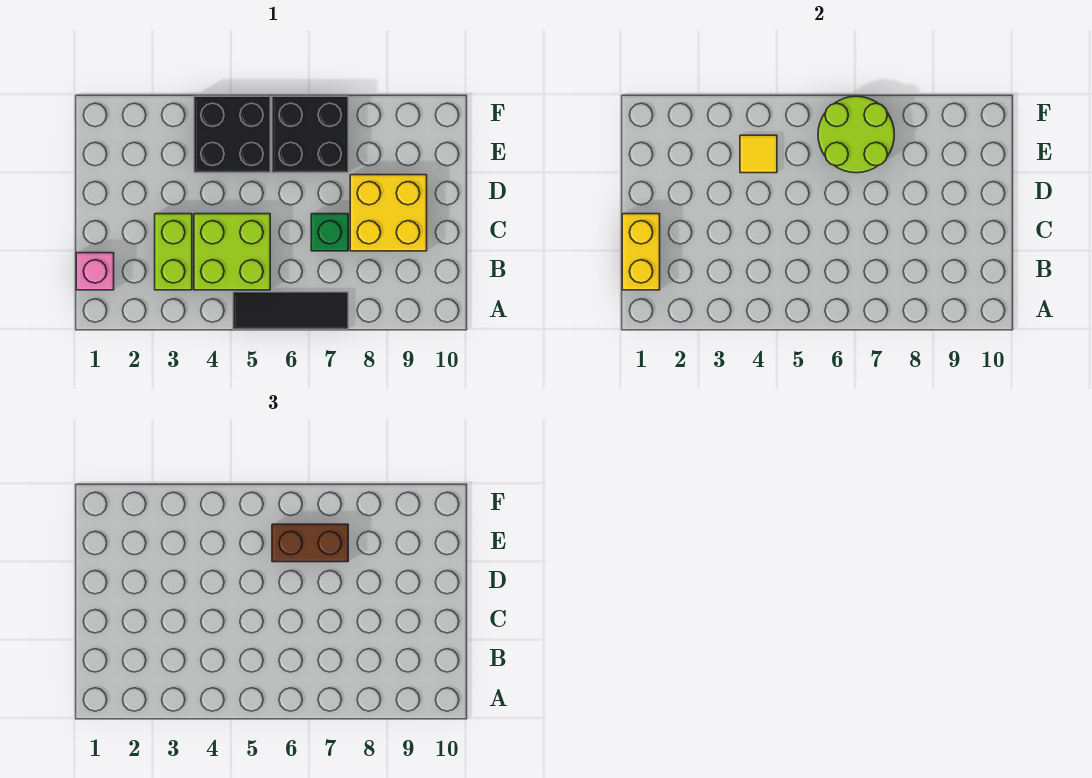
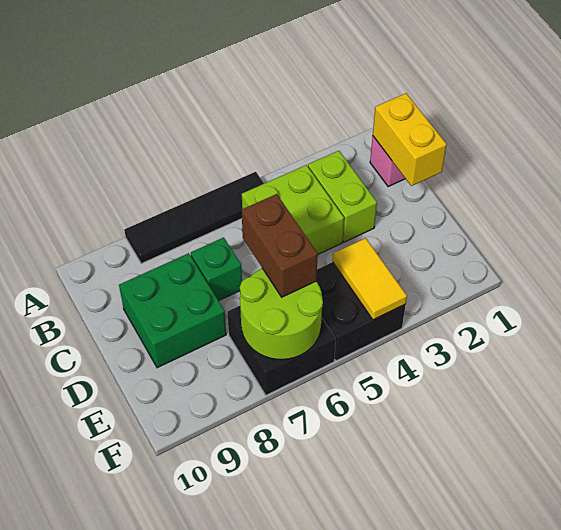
black 1x3 tile [233,292,348,329] -> black 1x4 tile [124,172,264,264]
yellow 2x2 brick [350,175,427,251] -> green 2x2 brick [119,253,226,368]
yellow 1x1 tile [740,135,777,173] -> yellow 1x2 tile [333,238,407,320]
brown 1x2 brick [272,524,348,562] -> brown 1x2 brick turned to [242,194,318,297]

